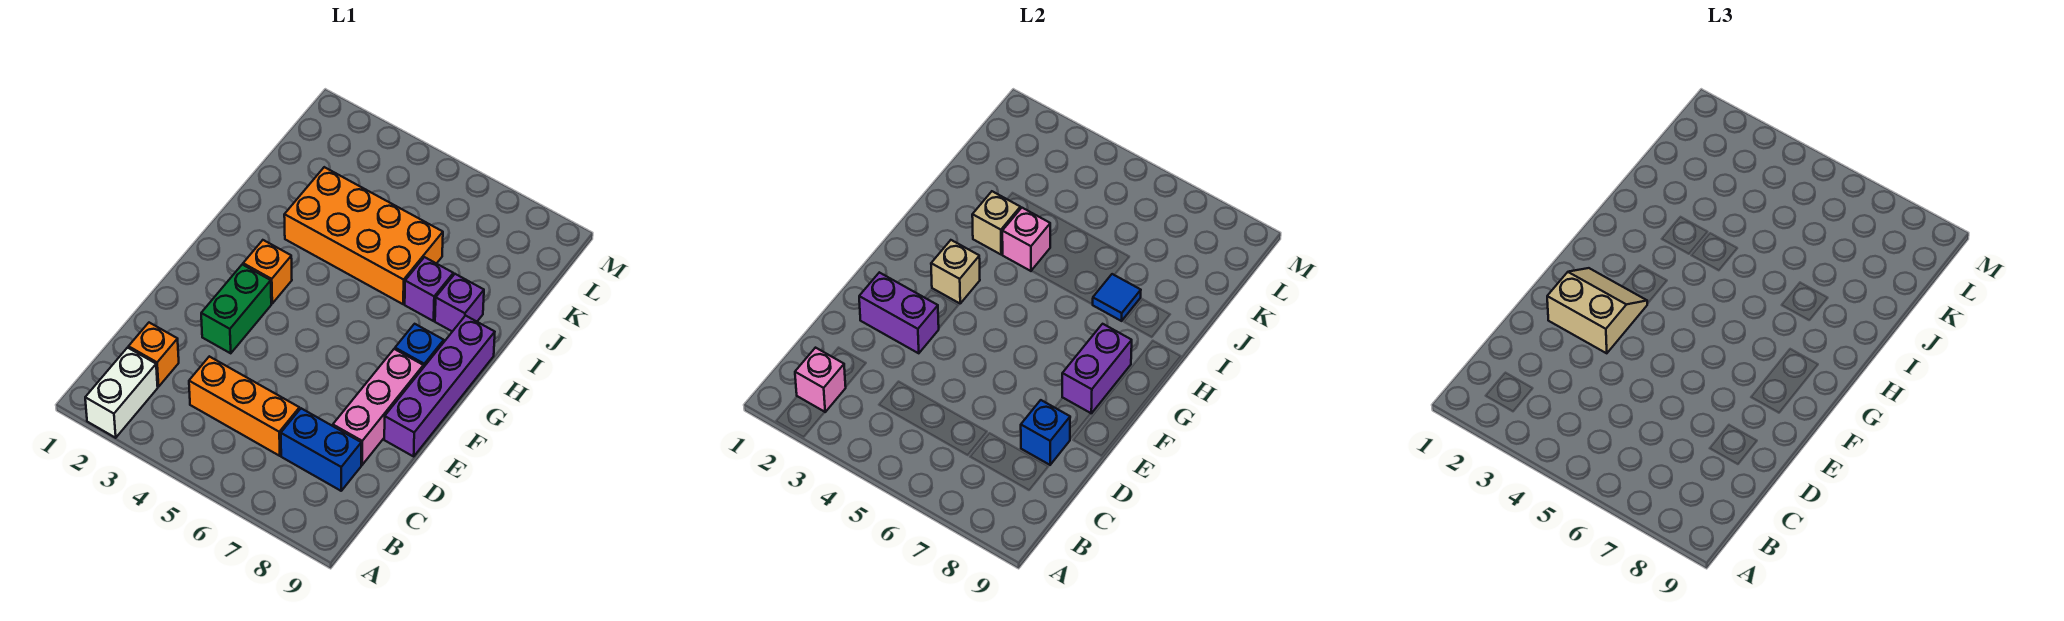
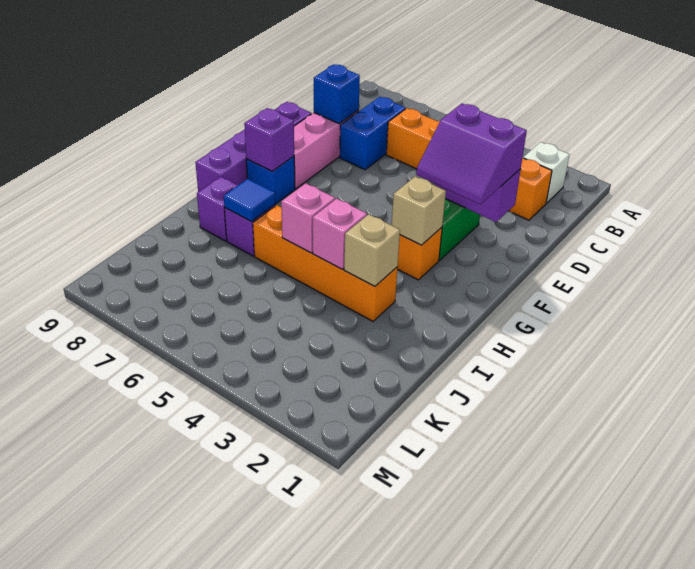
white 1x2 brick [85,348,158,438] -> white 1x1 brick [523,142,569,203]
pink 1x1 brick [795,348,846,412] -> pink 1x1 brick moved to [281,183,335,253]
blue 1x2 brick [281,408,361,491] -> blue 1x2 brick turned to [340,97,406,170]
tan 2x2 slope [1547,268,1647,353] -> purple 2x2 slope [416,104,527,204]
purple 1x2 brick [1062,324,1132,413] -> purple 1x1 brick [244,108,294,171]
orange 2x4 brick [284,167,443,304] -> orange 1x4 brick [253,205,398,321]

